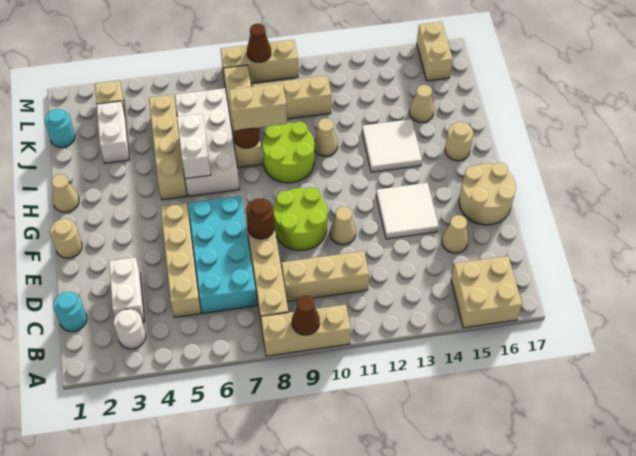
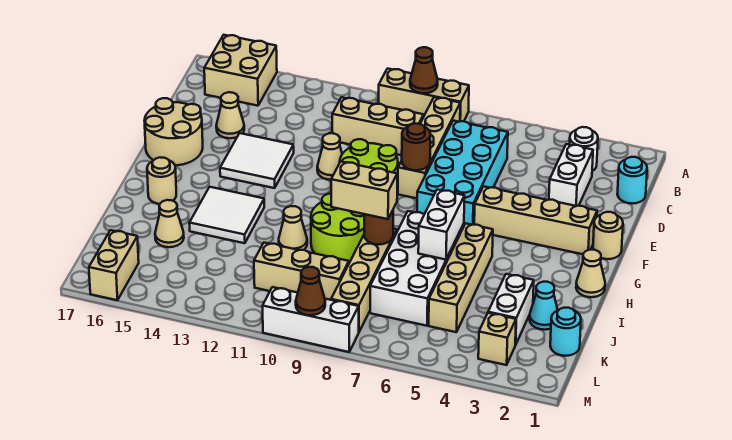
tan 1x4 brick [161,203,201,317] -> tan 1x4 brick turned to [474,186,597,254]
none -> cyan 1x1 cone [530,282,558,330]
tan 1x3 brick [221,40,298,83] -> white 1x3 brick [263,287,359,352]

